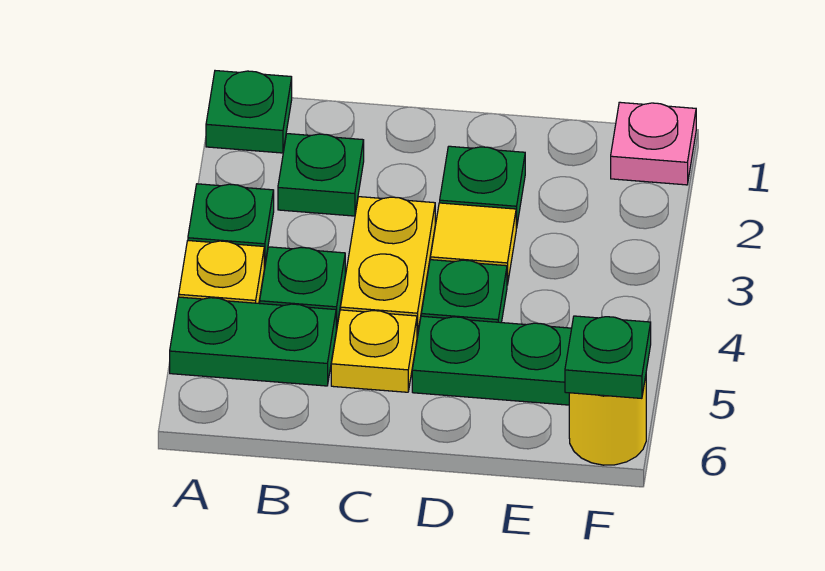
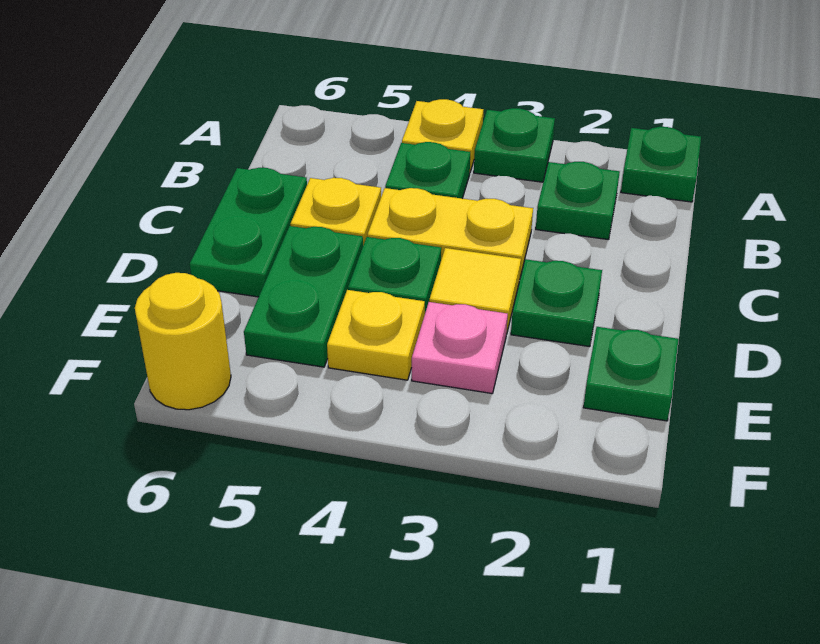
green 1x2 plate [170,297,336,386] -> green 1x2 plate moved to [190,168,307,297]
none -> yellow 1x1 plate [327,290,425,380]
pink 1x1 plate [611,102,696,185] -> pink 1x1 plate moved to [412,302,508,393]
green 1x1 plate [565,316,651,398] -> green 1x1 plate moved to [583,327,678,421]

